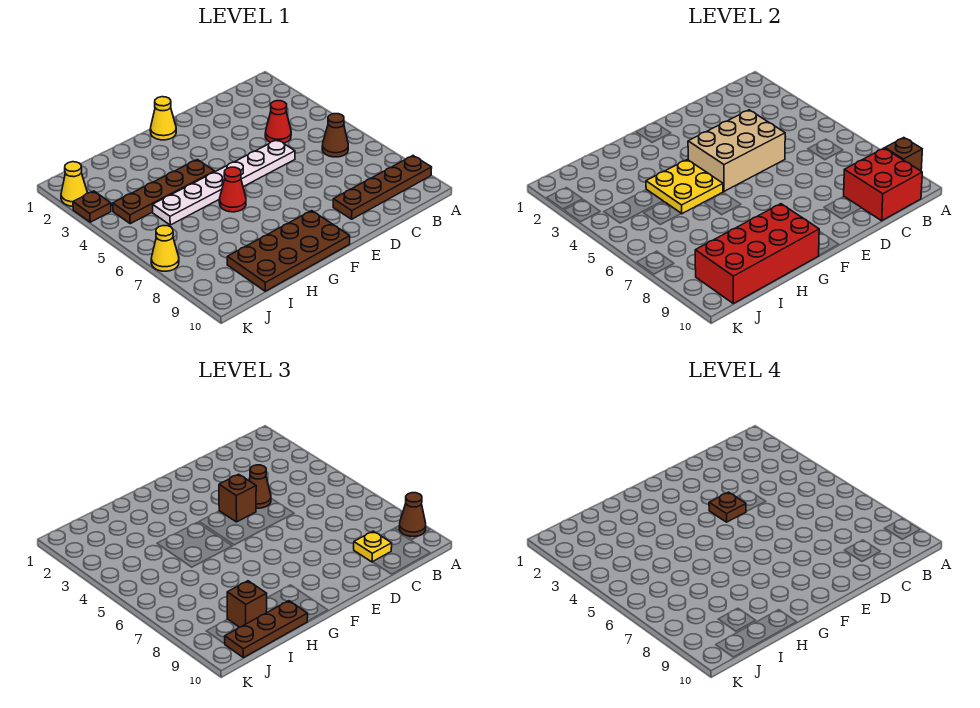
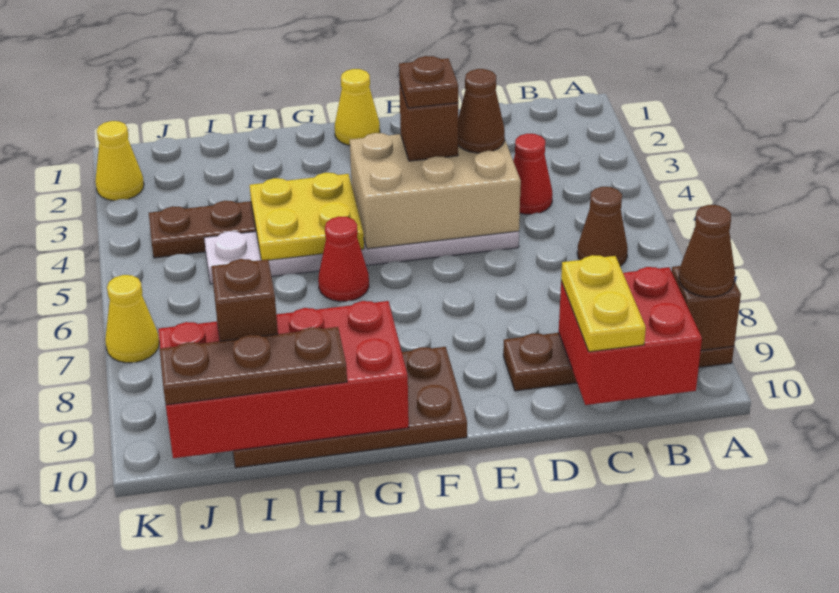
yellow 1x1 plate [354,531,392,562] -> yellow 1x2 plate [561,255,646,352]
brown 1x1 plate [73,191,111,222] -> none

